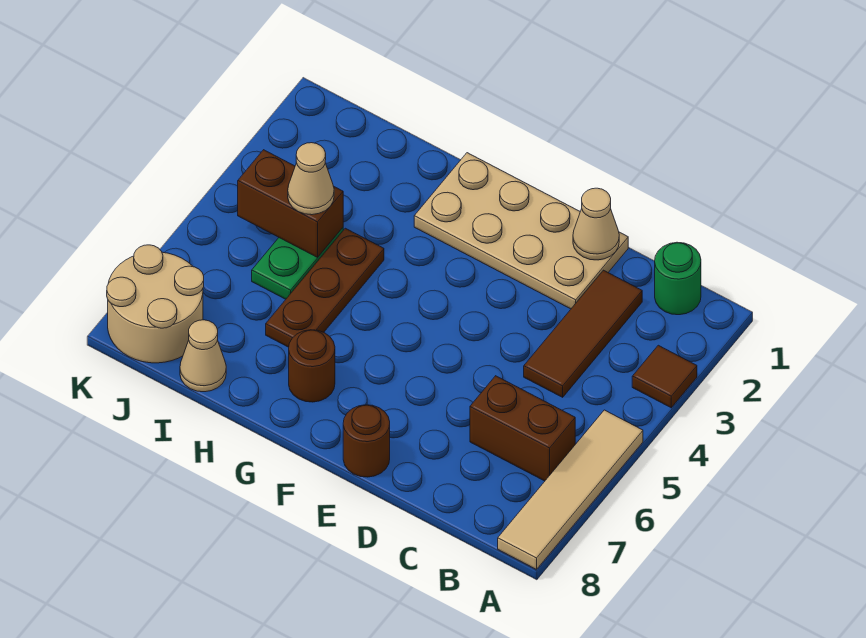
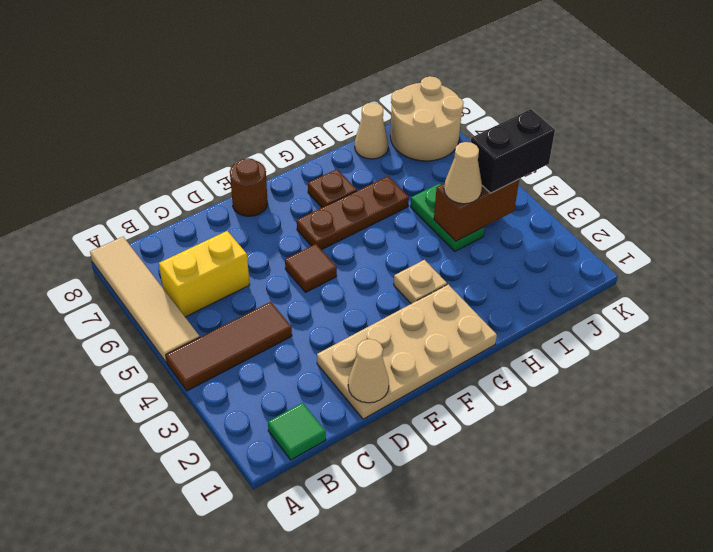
brown 1x1 tile [632,345,697,408] -> brown 1x1 tile moved to [285,244,337,292]
green 1x1 round brick [655,242,701,315] -> green 1x1 tile [268,403,326,460]
brown 1x2 brick [470,376,575,481] -> yellow 1x2 brick [159,231,250,317]
brown 1x3 tile [524,270,642,397] -> brown 1x3 tile turned to [166,302,292,391]
none -> tan 1x1 plate [394,260,447,304]
brown 1x1 round brick [289,330,335,402] -> brown 1x1 plate [308,169,357,207]
brown 1x3 plate [266,228,384,347] -> brown 1x3 plate turned to [297,176,409,250]
none -> black 1x2 brick [471,109,555,193]

